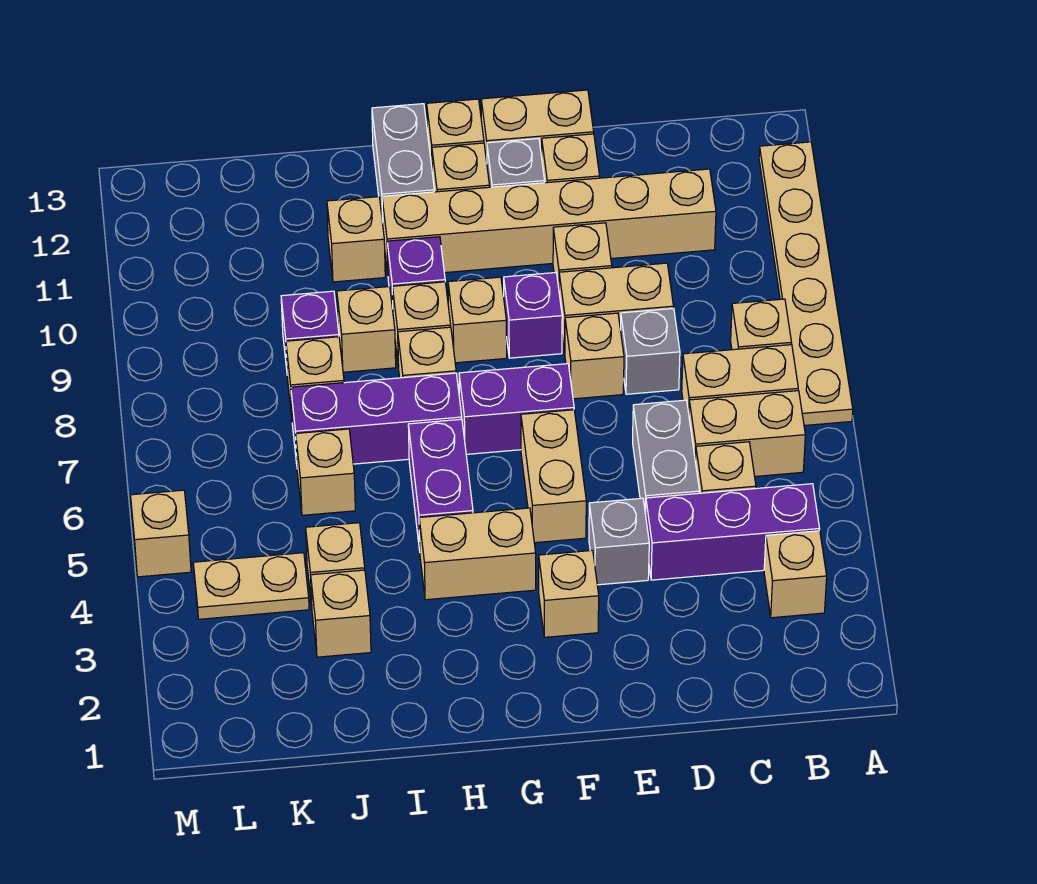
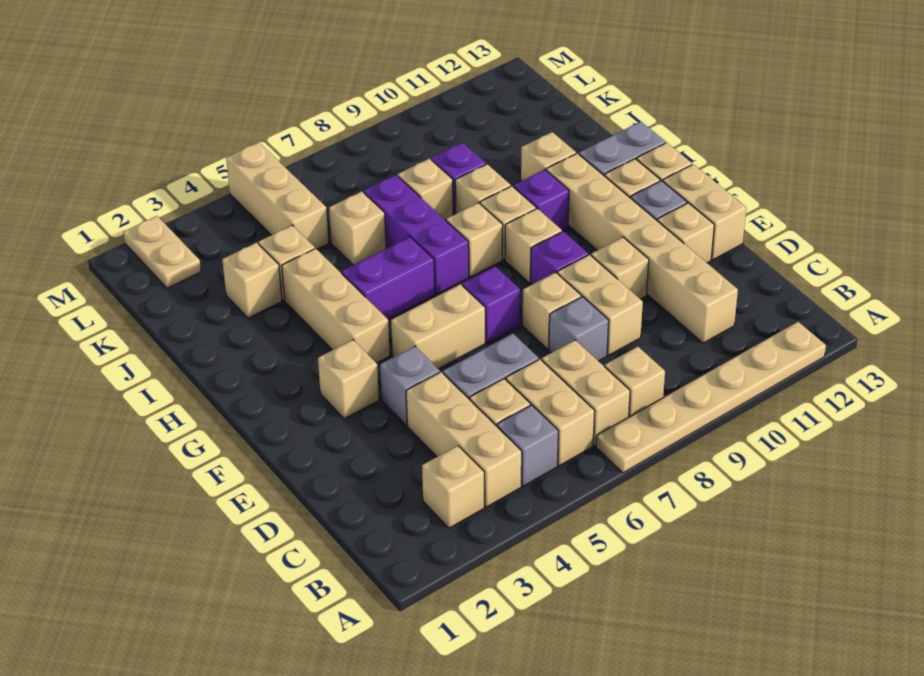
purple 1x3 brick [646,484,819,580] -> tan 1x3 brick [406,372,522,507]
none -> grey 1x1 brick [497,405,558,486]
purple 1x2 brick [459,364,574,454] -> purple 1x1 brick [462,266,520,343]
tan 1x2 brick [419,508,536,600] -> tan 1x3 brick [282,248,390,363]
tan 1x2 plate [193,553,309,619] -> tan 1x2 plate moved to [123,216,201,288]
tan 1x1 brick [131,490,191,577] -> tan 1x3 brick [226,142,329,249]

